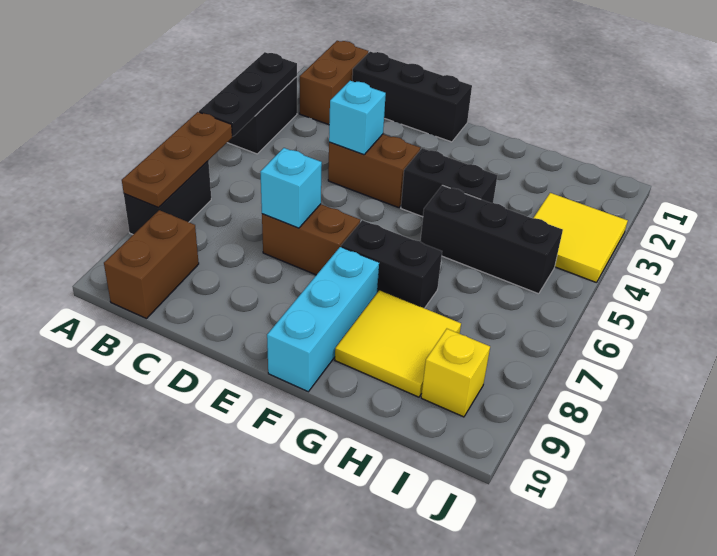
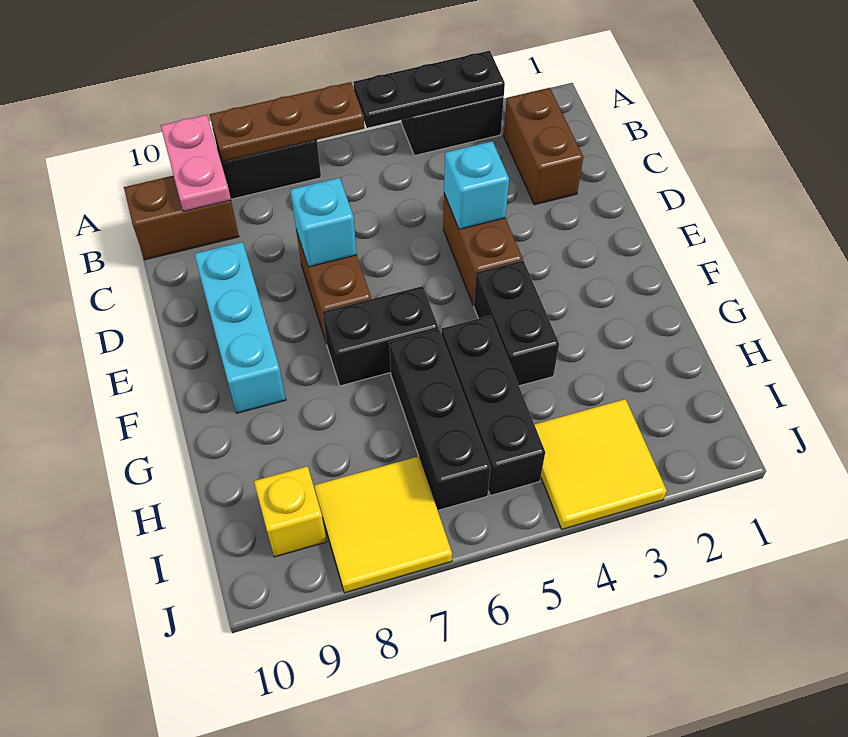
none -> pink 1x2 plate [161,115,231,211]
brown 1x2 brick [300,41,368,125] -> brown 1x2 brick turned to [504,88,583,205]
black 1x3 brick [352,52,472,142] -> black 1x3 brick moved to [389,329,491,510]
black 1x2 brick [341,220,442,308] -> black 1x2 brick turned to [323,286,438,386]
cyan 1x3 brick [267,247,379,392] -> cyan 1x3 brick turned to [194,242,286,413]
yellow 2x2 tile [335,290,461,397] -> yellow 2x2 tile moved to [314,456,452,593]

